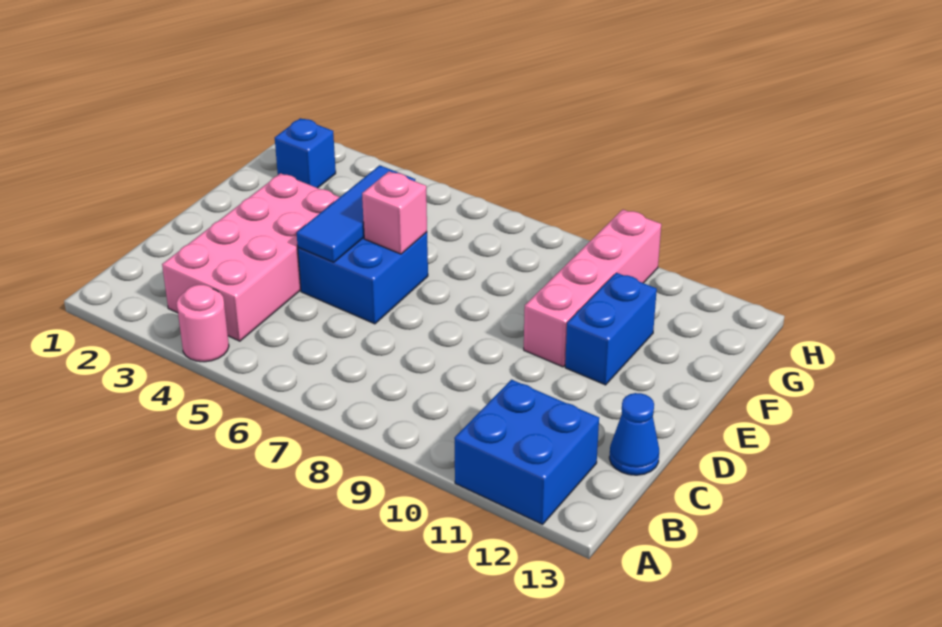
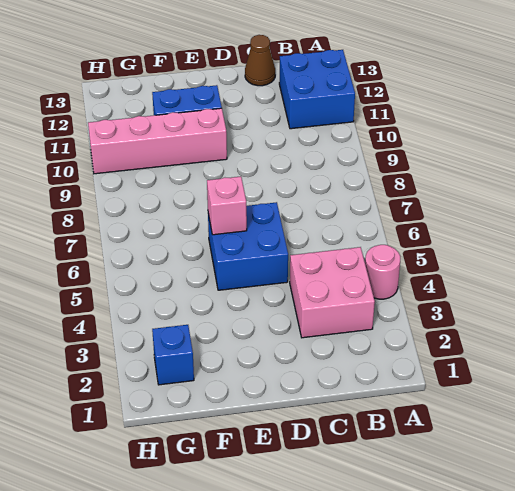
pink 2x4 brick [162,173,340,341] -> pink 2x2 brick [290,247,375,338]
blue 1x1 cone [609,393,659,475] -> brown 1x1 cone [245,35,275,86]
blue 1x3 tile [297,165,415,262] -> none

